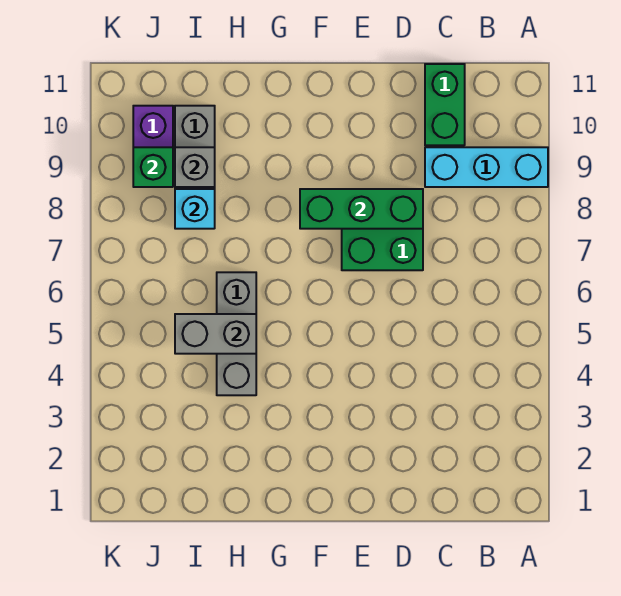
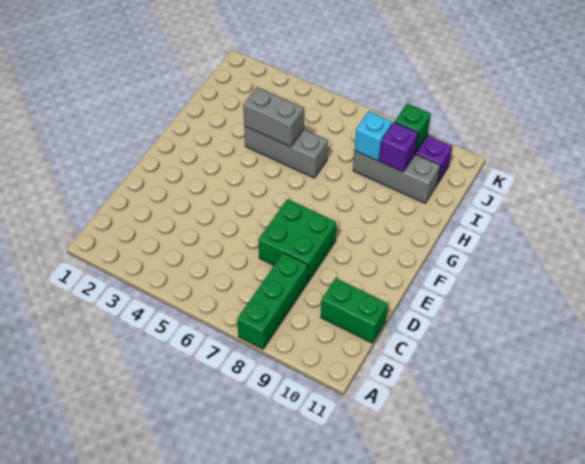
cyan 1x3 brick [425,147,548,187] -> none
green 1x3 brick [300,189,423,229] -> green 1x3 brick moved to [237,253,308,349]
grey 1x2 brick [175,314,256,354] -> grey 1x2 brick turned to [243,87,304,147]
grey 1x1 brick [175,147,215,187] -> purple 1x1 brick [379,122,418,172]

